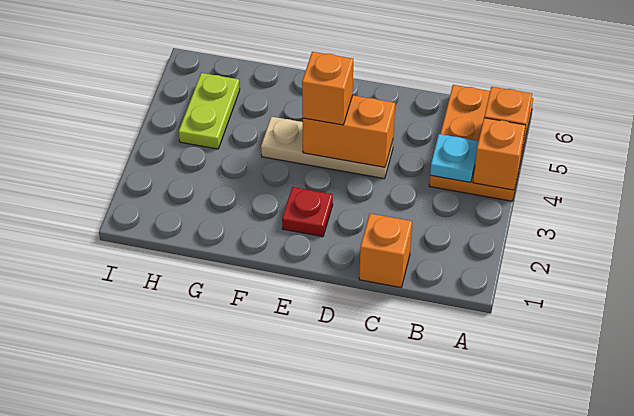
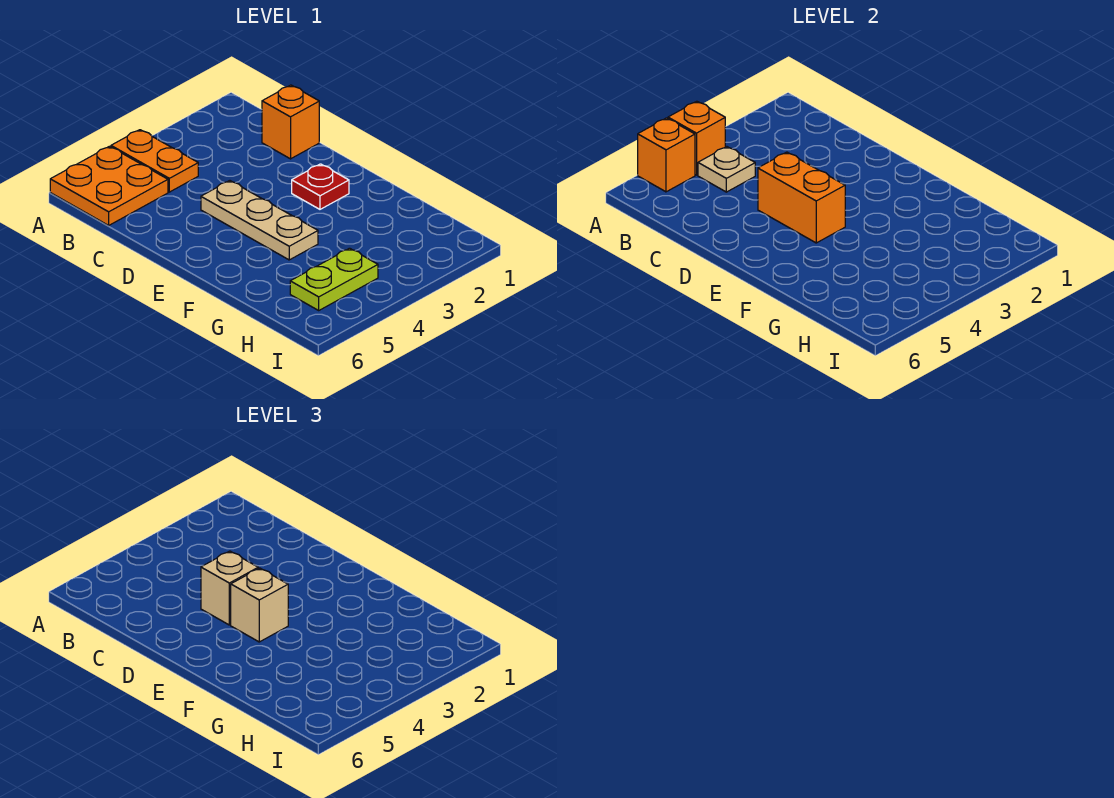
cyan 1x1 plate [430,134,479,183] -> tan 1x1 plate [698,147,755,192]
none -> tan 1x1 brick [201,551,258,625]
orange 1x1 brick [302,52,353,125] -> tan 1x1 brick [231,568,288,642]

